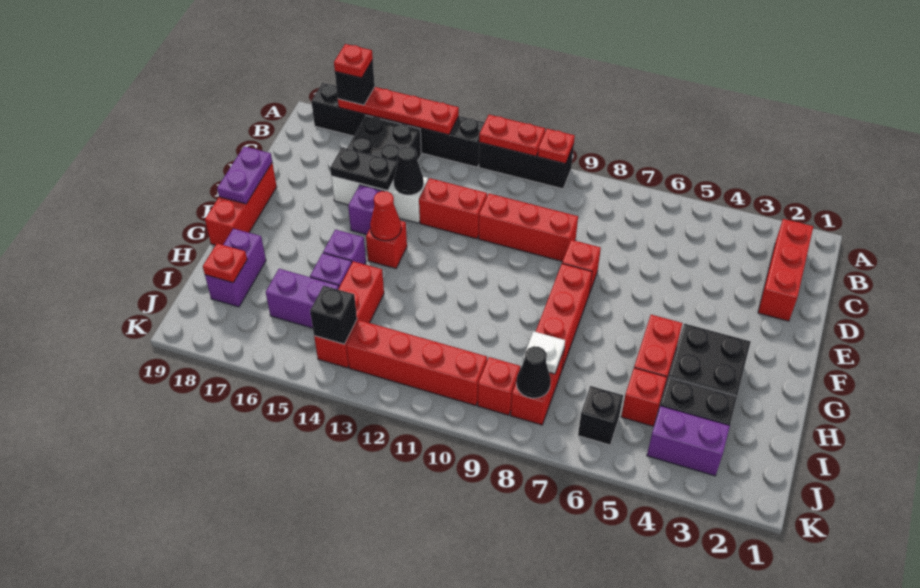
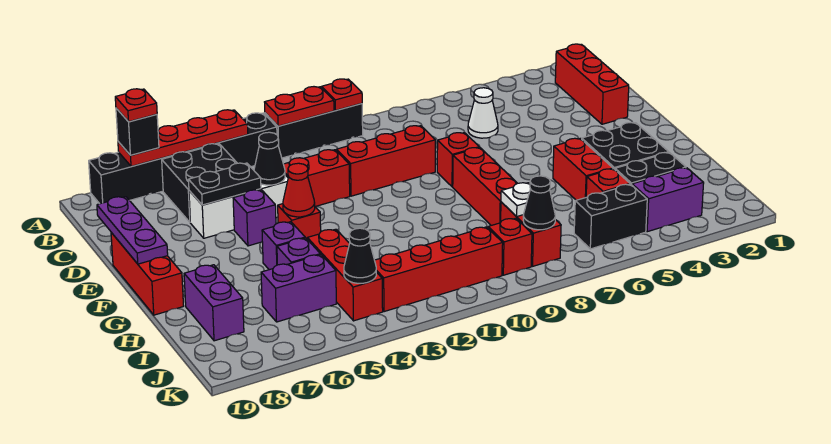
none -> white 1x1 cone [468,88,498,138]
purple 1x2 plate [217,146,272,204] -> purple 1x3 plate [97,197,168,264]
red 1x1 plate [203,243,247,283] -> none
black 1x1 brick [578,386,623,445] -> black 1x2 brick [574,184,647,249]
black 1x1 brick [310,286,357,344] -> black 1x1 cone [344,228,376,283]

